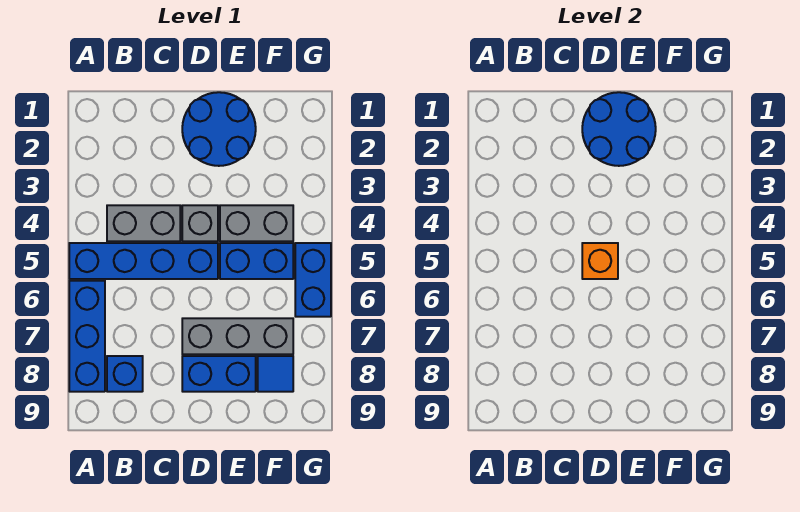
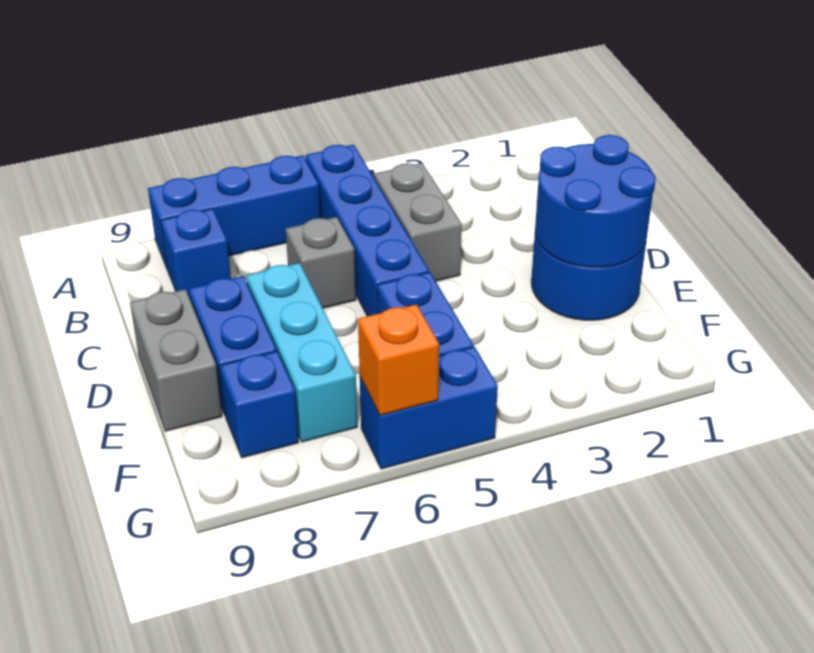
grey 1x1 brick [182,205,218,241] -> grey 1x1 brick moved to [286,217,356,308]
orange 1x1 brick [582,243,618,279] -> orange 1x1 brick moved to [358,304,439,415]
grey 1x3 brick [182,318,293,354] -> cyan 1x3 brick [246,263,357,442]
grey 1x2 brick [220,205,293,241] -> grey 1x2 brick moved to [130,289,222,431]
blue 1x1 tile [258,356,293,392] -> blue 1x1 brick [220,351,299,458]

